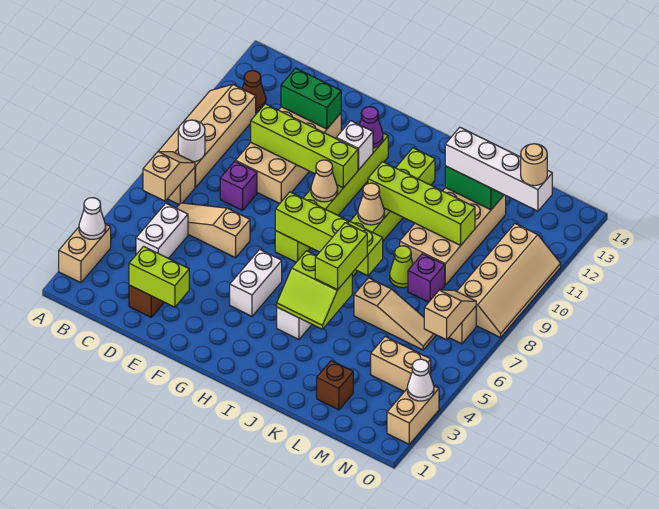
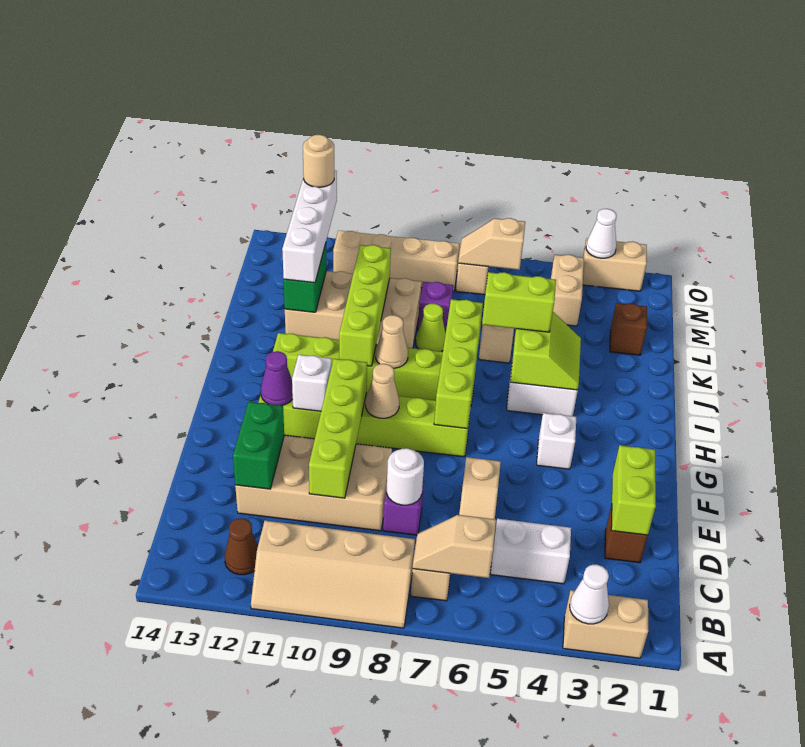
white 1x1 round brick [178,120,205,162] -> white 1x1 round brick moved to [387,448,424,505]
white 1x2 brick [230,249,282,316] -> white 1x1 brick [537,413,576,469]

